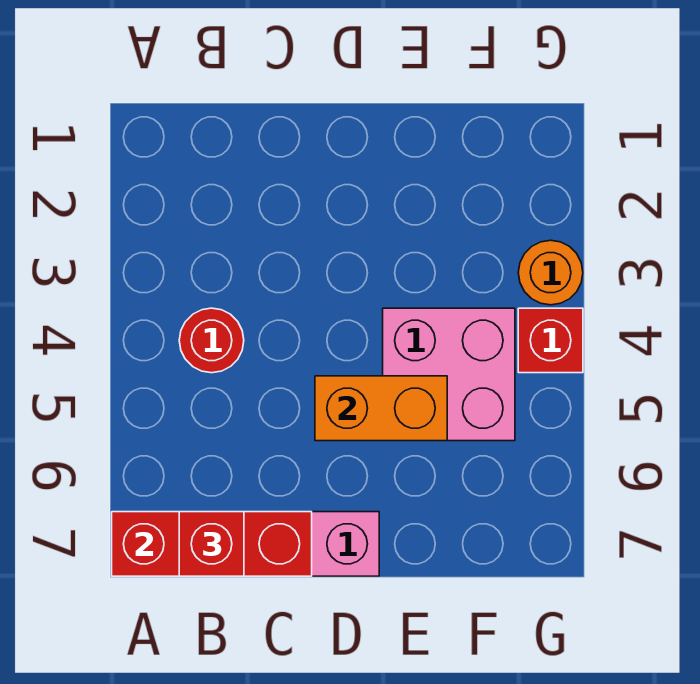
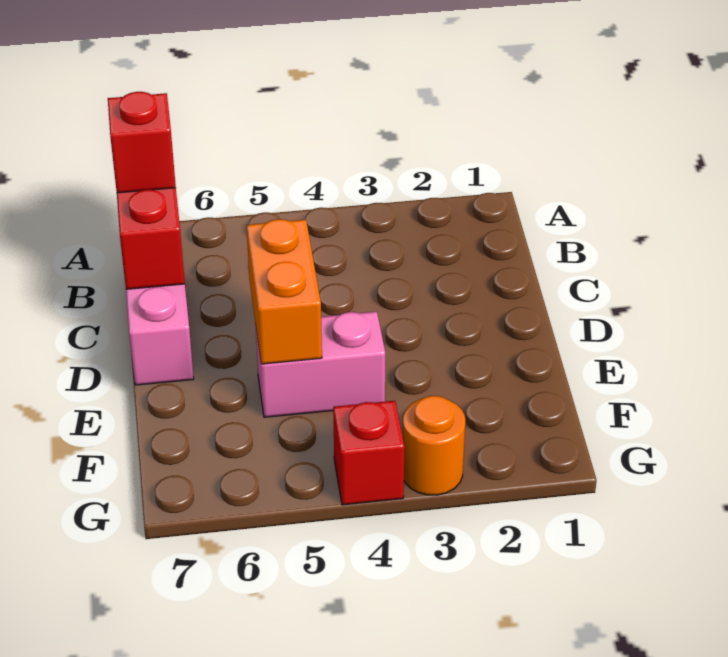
red 1x1 round brick [179,308,244,373] -> none
pink 2x2 brick [383,308,515,441] -> pink 1x2 brick [255,311,385,417]

